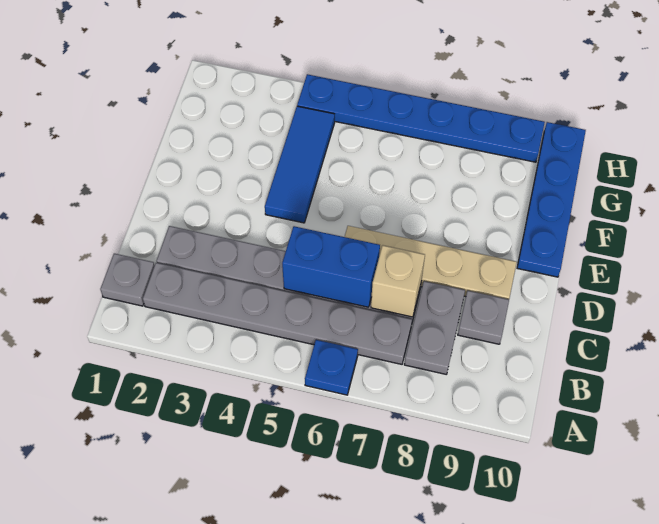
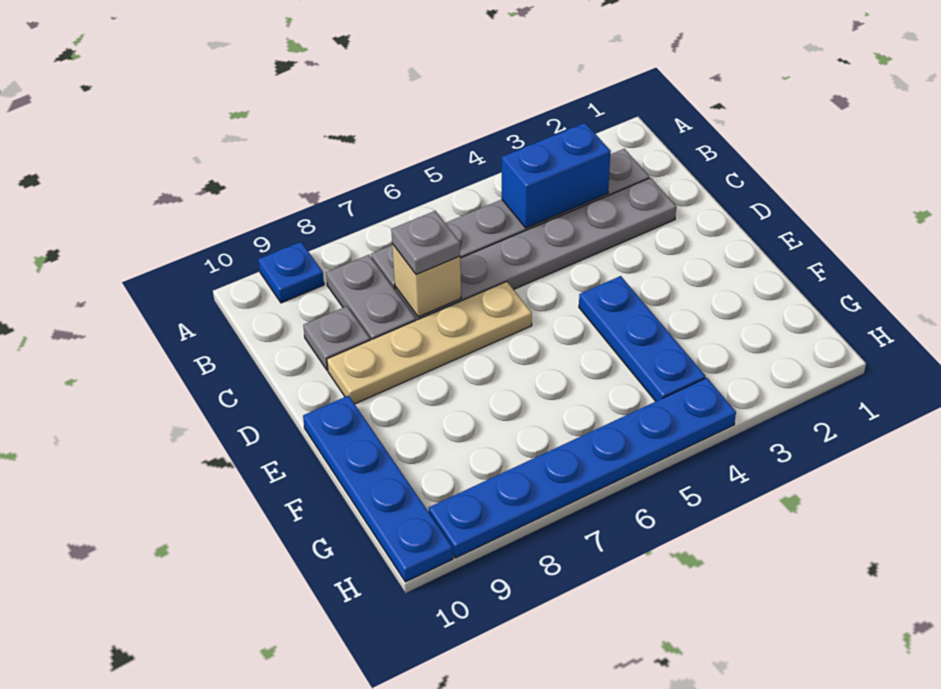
blue 1x1 plate [305,340,358,395] -> blue 1x1 plate moved to [258,242,324,303]
grey 1x1 plate [100,254,155,306] -> grey 1x1 plate moved to [391,211,460,275]
blue 1x2 brick [282,226,380,307] -> blue 1x2 brick moved to [502,123,611,228]
blue 1x3 tile [265,106,335,223] -> blue 1x3 plate [579,276,706,401]

